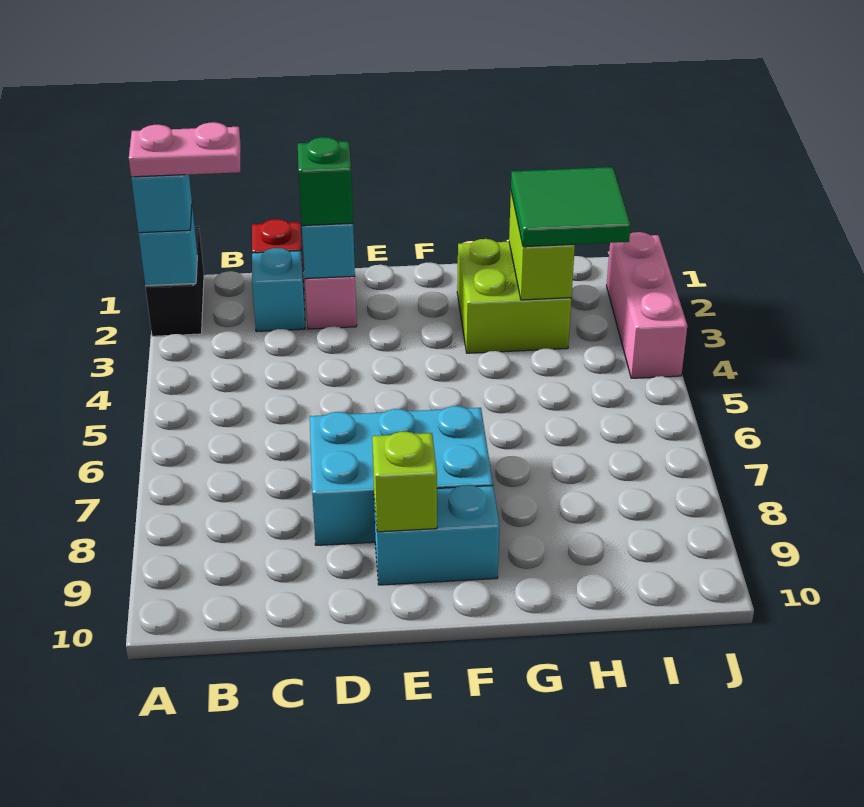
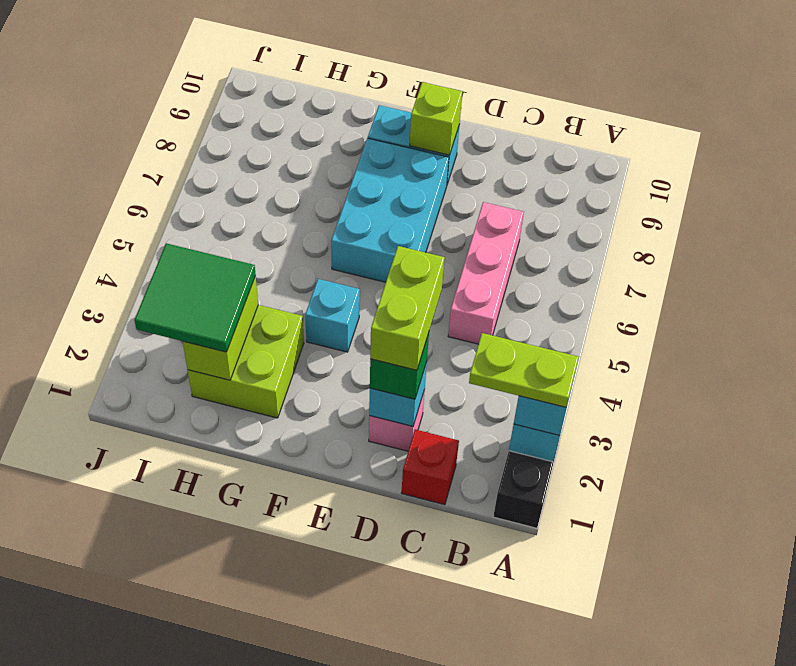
pink 1x2 plate [129,122,241,177] -> lime 1x2 plate [469,333,579,407]
cyan 1x1 brick [252,248,305,331] -> cyan 1x1 brick moved to [305,279,360,352]
none -> lime 1x2 brick [370,246,445,370]
cyan 2x3 brick [310,406,493,545] -> cyan 2x3 brick turned to [331,138,449,282]
pink 1x3 brick [607,232,687,378] -> pink 1x3 brick moved to [448,202,524,344]

